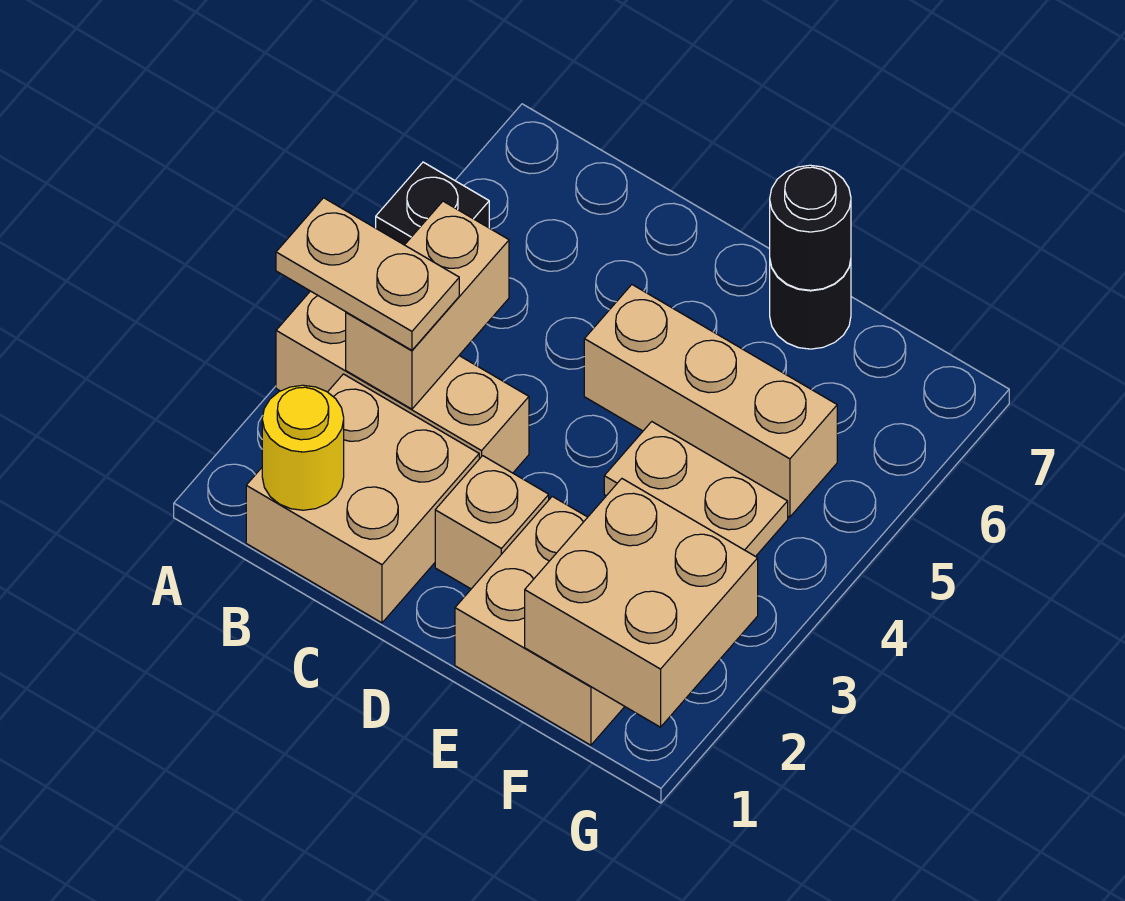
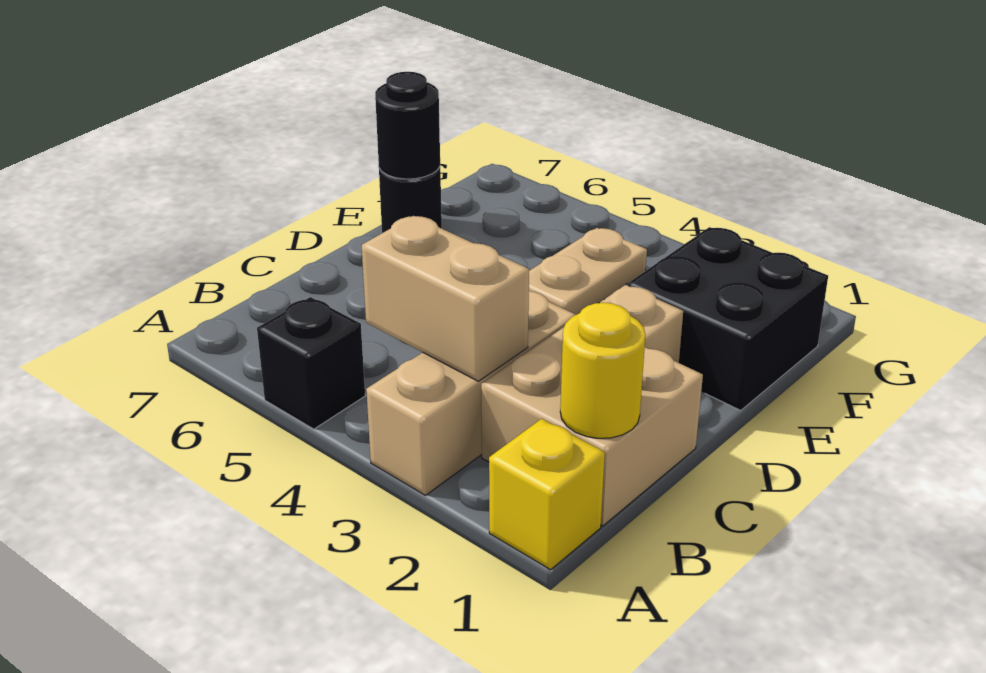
none -> yellow 1x1 brick [489,419,605,570]
tan 1x2 plate [276,198,459,350] -> none
tan 1x3 brick [584,285,837,517] -> none
tan 2x2 brick [455,496,625,745] -> black 2x2 brick [628,227,828,411]
tan 2x2 brick [525,479,758,727] -> none

